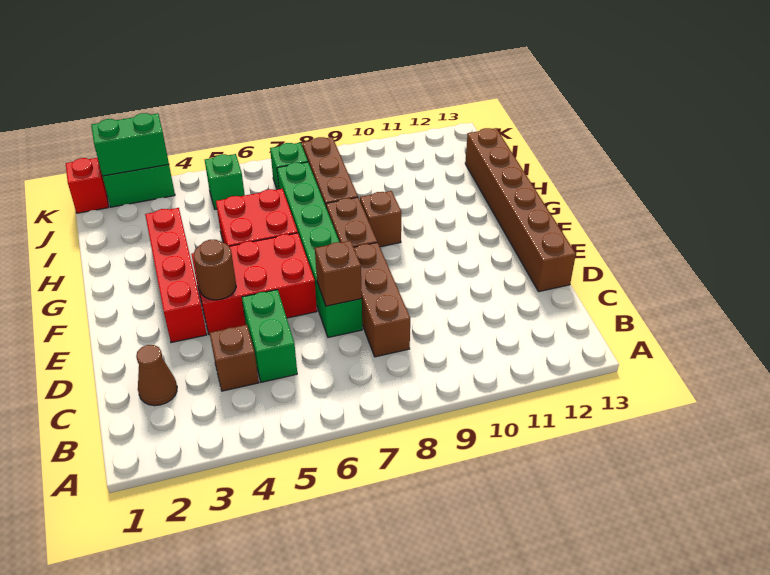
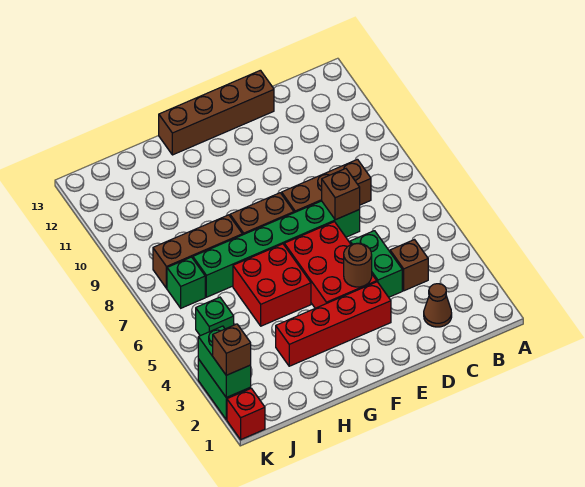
green 1x2 brick [242,290,297,382] -> green 1x2 brick turned to [350,231,402,297]
brown 1x6 brick [465,128,576,292] -> brown 1x4 brick [159,70,274,155]
brown 1x1 brick [360,191,401,247] -> brown 1x1 brick moved to [213,324,251,375]

